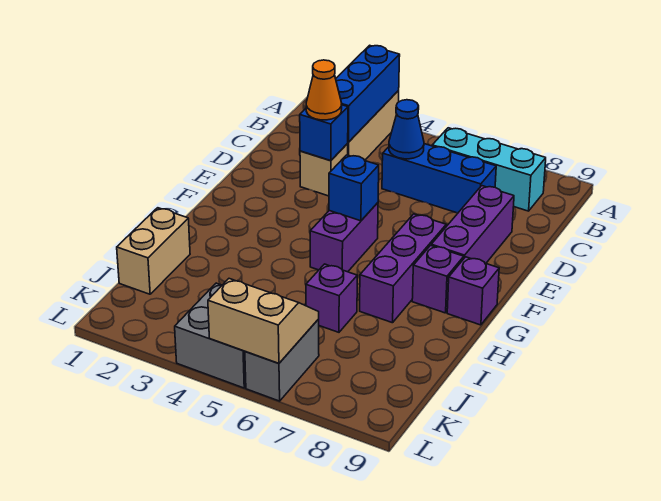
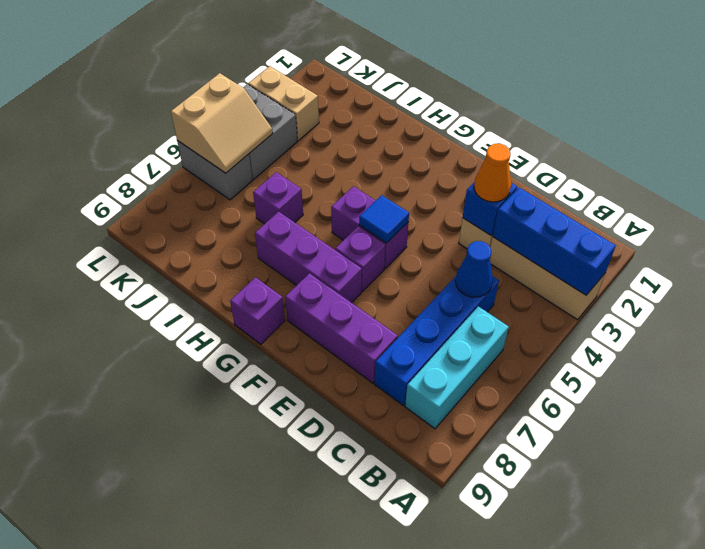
blue 1x3 brick [382,144,496,213] -> blue 1x4 brick [374,276,499,406]
blue 1x1 brick [329,155,379,221] -> blue 1x1 tile [359,195,409,243]
purple 1x1 brick [412,245,464,313] -> purple 1x1 brick moved to [335,227,385,291]
tan 1x2 brick [117,208,190,294] -> tan 1x2 brick moved to [248,66,319,141]

